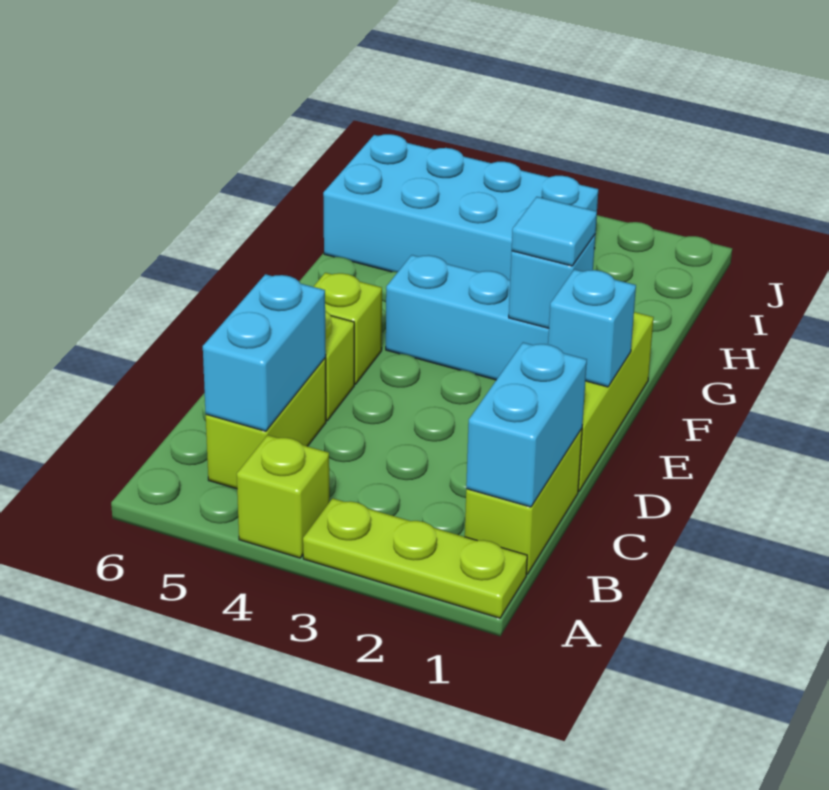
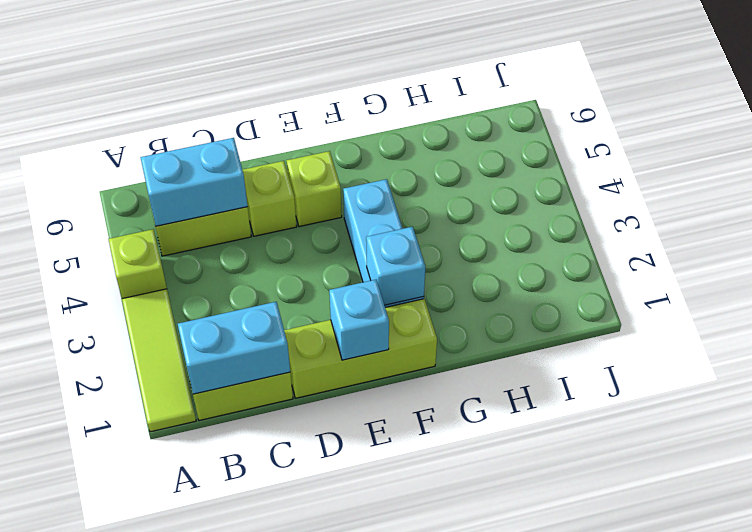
lime 1x3 plate [303,498,527,618] -> lime 1x3 tile [122,289,196,432]
cyan 1x1 tile [512,197,597,266] -> none
cyan 2x4 brick [323,134,598,280] -> none

